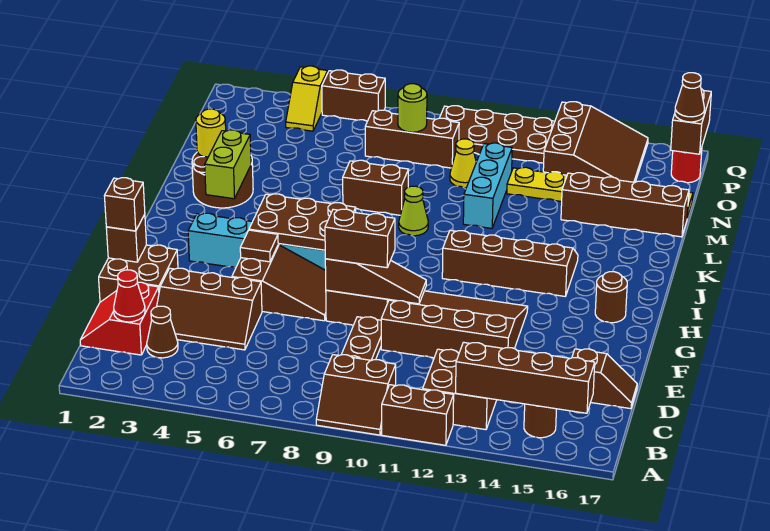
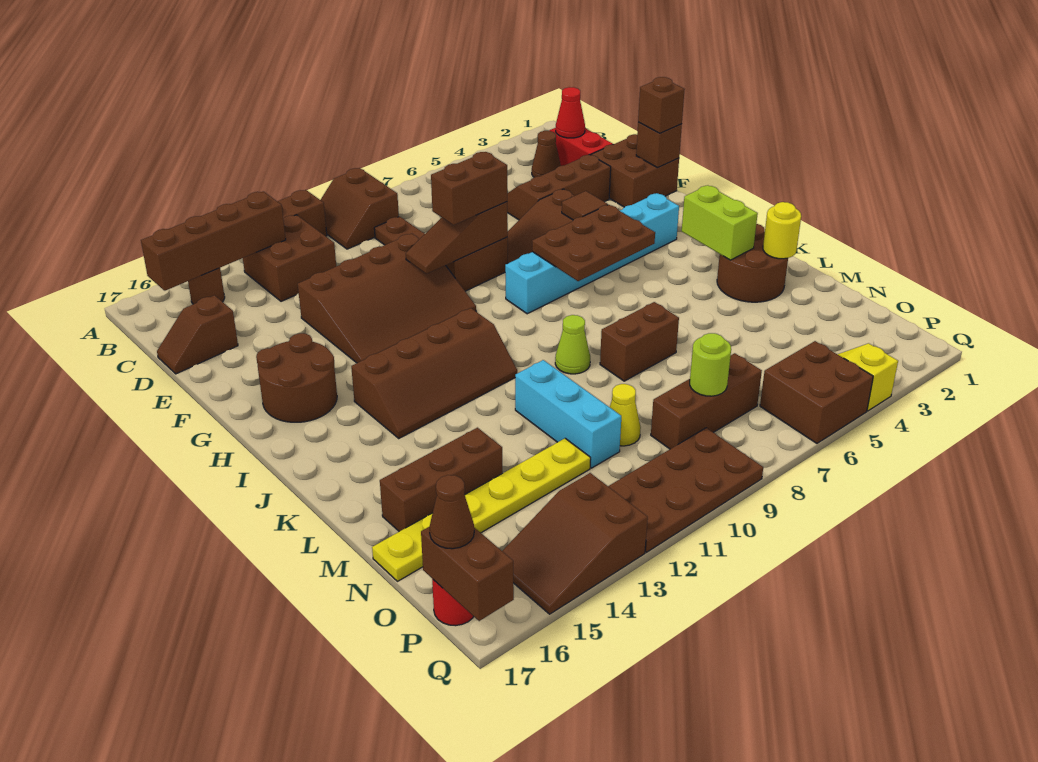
brown 2x2 slope [316,355,396,435] -> brown 2x2 slope turned to [321,168,399,249]
brown 1x1 round brick [595,272,627,323] -> brown 2x2 round brick [256,333,337,422]
brown 1x4 brick [561,173,689,237] -> brown 1x3 brick [380,428,503,531]
brown 3x3 slope [543,102,648,182] -> brown 2x3 slope [503,473,648,614]
brown 1x2 brick [322,70,385,121] -> brown 2x2 brick [760,341,873,443]

